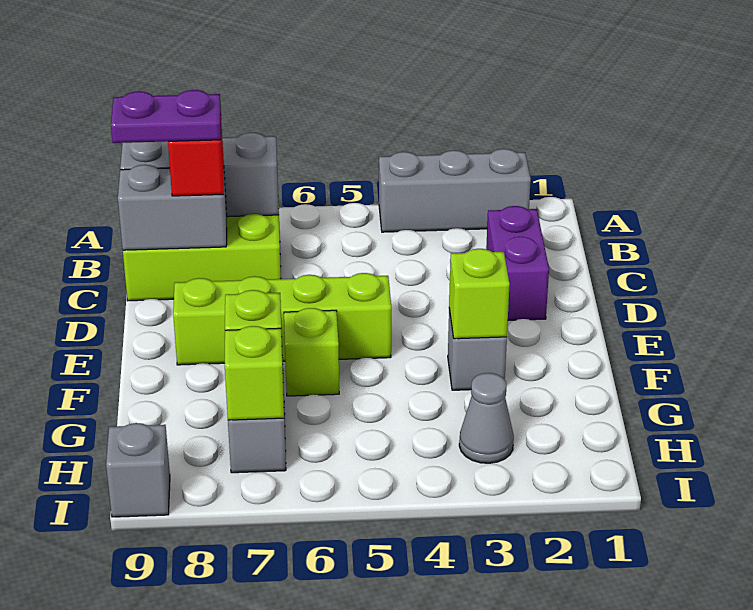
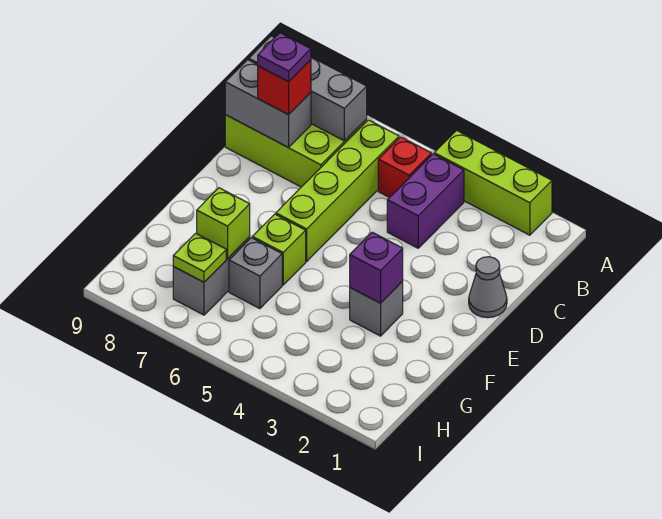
grey 1x3 brick [379,149,531,232] -> lime 1x3 brick [434,130,552,235]
none -> red 1x1 brick [378,137,432,198]
purple 1x2 brick [486,206,549,320] -> purple 1x2 brick moved to [387,154,464,248]
purple 1x2 plate [111,90,221,143] -> purple 1x1 plate [258,33,311,82]
lime 1x4 brick [173,273,391,365] -> lime 1x4 brick turned to [276,120,399,261]
lime 1x1 brick [449,249,510,339] -> purple 1x1 brick [350,232,403,303]
grey 1x1 cone [459,373,514,463] -> grey 1x1 cone moved to [469,257,507,318]
lime 1x1 brick [225,326,284,420] -> lime 1x1 plate [173,233,226,282]
grey 1x1 brick [106,423,170,517] -> grey 1x1 brick moved to [229,238,282,309]

